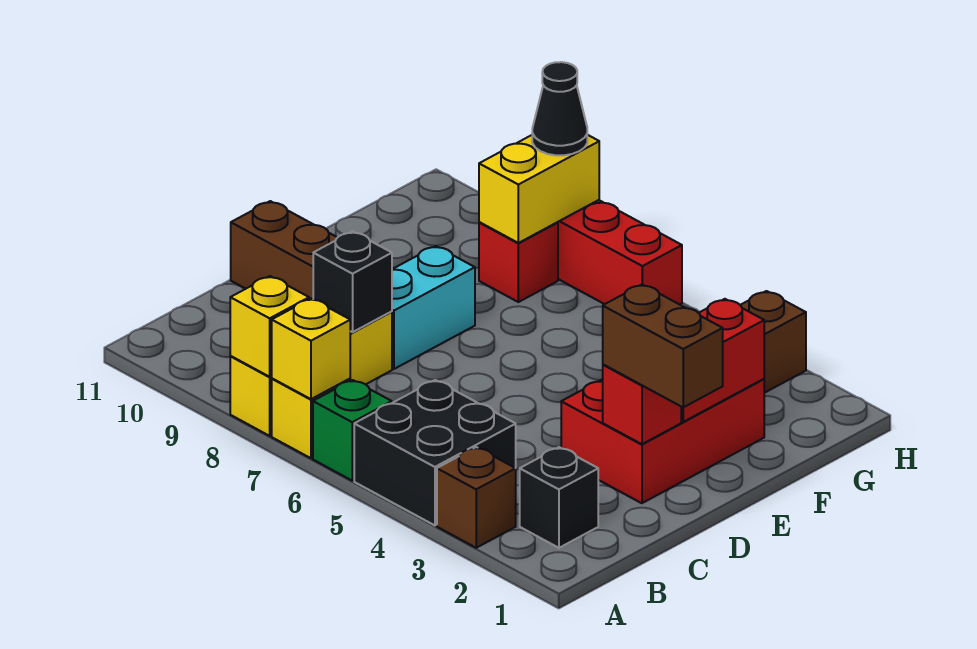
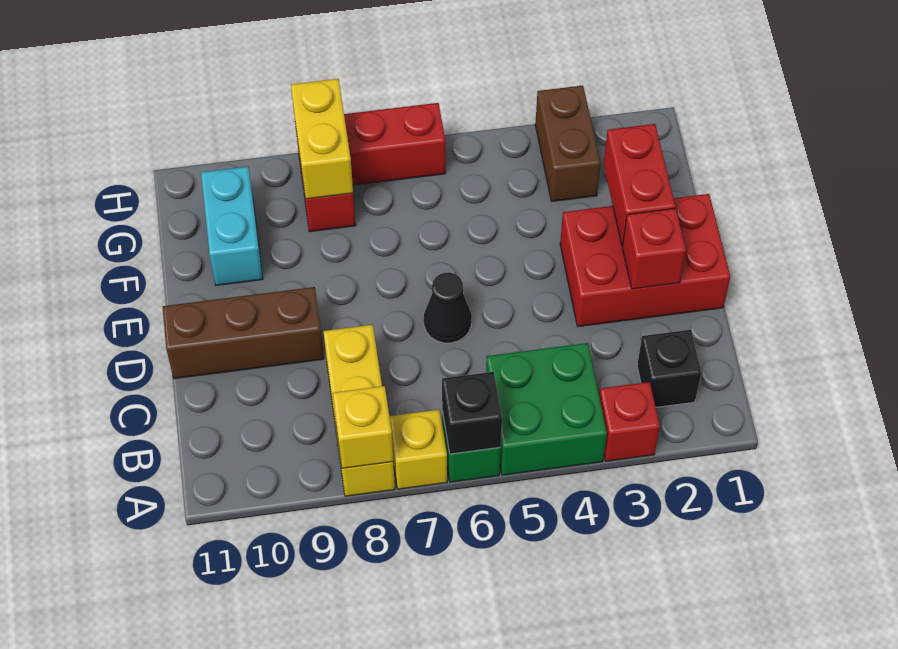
brown 1x1 brick [437,447,516,548] -> red 1x1 brick [599,382,660,461]
black 2x2 brick [354,380,516,525] -> green 2x2 brick [486,343,607,475]
yellow 1x1 brick [272,299,350,399] -> none
black 1x1 brick [313,231,392,332] -> black 1x1 brick moved to [442,372,502,454]
brown 1x2 brick [603,284,723,407] -> none
red 2x3 brick [561,379,764,503] -> red 2x3 brick turned to [560,194,730,327]
cyan 1x2 brick [392,246,475,369] -> cyan 1x2 brick moved to [201,167,263,285]
black 1x1 cone [532,62,587,155] -> black 1x1 cone moved to [424,273,472,343]

